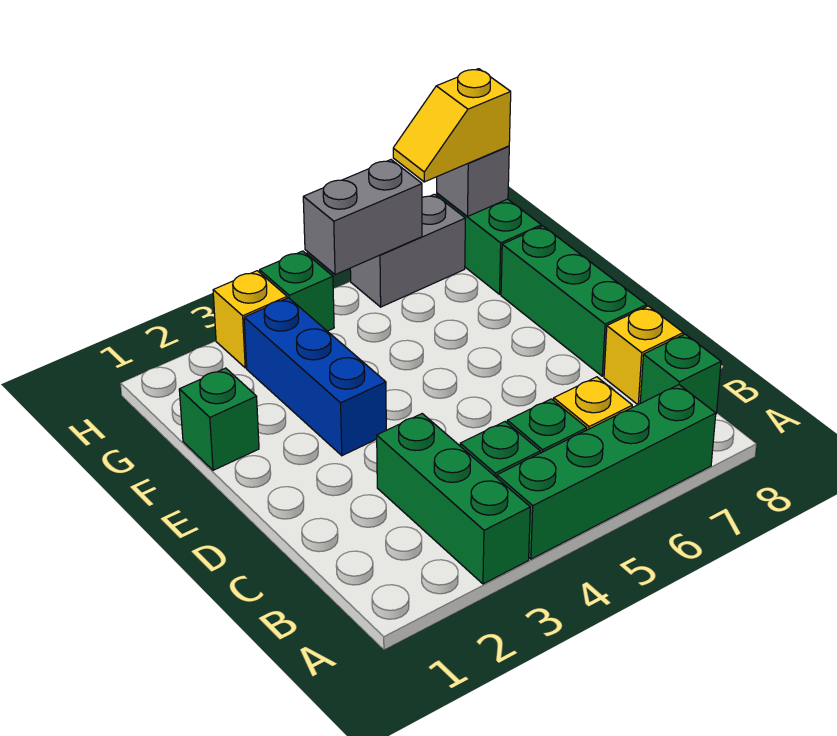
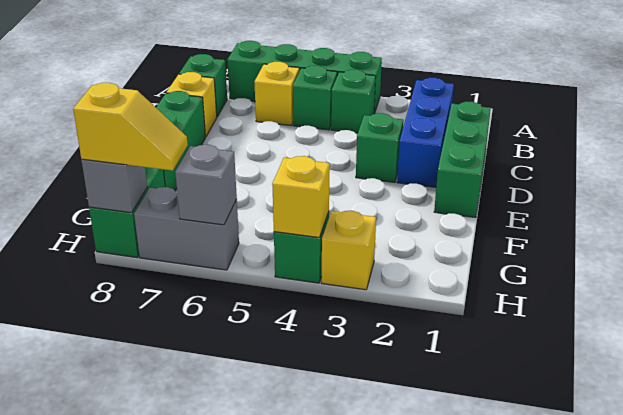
green 1x3 brick [377,414,530,584] -> green 1x3 brick moved to [434,102,491,218]
blue 1x3 brick [244,298,386,456] -> blue 1x3 brick moved to [397,78,454,187]
green 1x1 brick [179,368,259,470] -> green 1x1 brick moved to [356,113,403,182]
none -> yellow 1x1 brick [272,156,330,238]
grey 1x2 brick [303,160,422,275] -> grey 1x1 brick [175,145,237,225]

